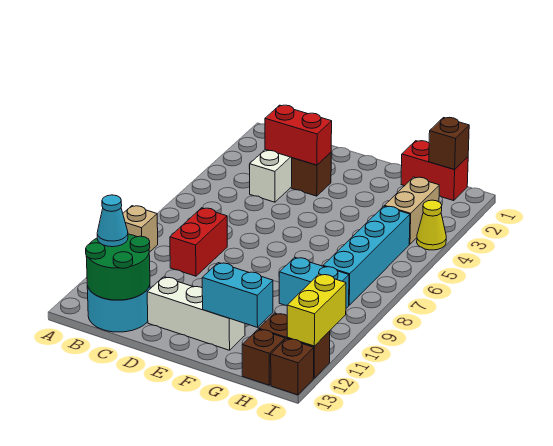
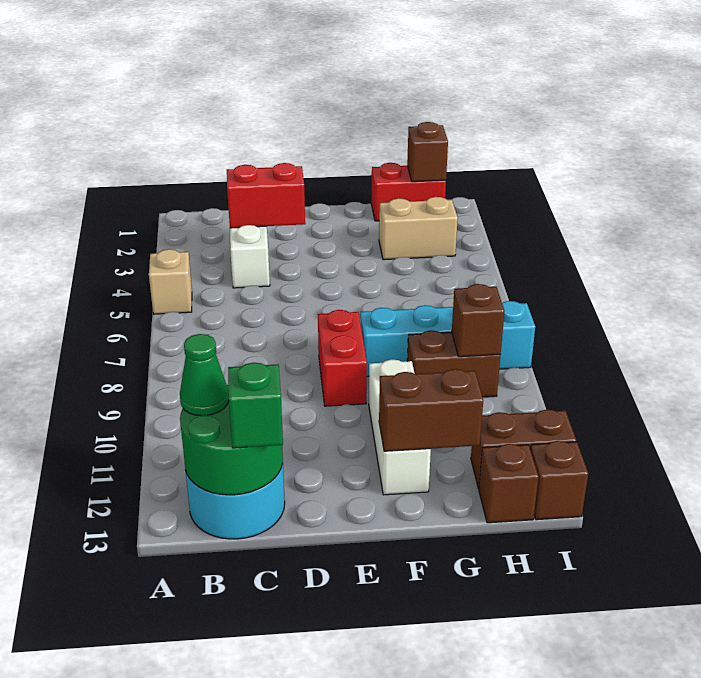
tan 1x1 brick [123,206,158,252] -> tan 1x1 brick moved to [149,249,192,314]
cyan 1x1 cone [97,195,128,247] -> green 1x1 cone [180,334,229,416]
red 1x2 brick [170,208,227,276] -> red 1x2 brick moved to [318,310,367,406]
none -> green 1x1 brick [228,362,283,448]
brown 1x1 brick [291,153,331,196] -> brown 1x1 brick moved to [452,284,504,357]
white 1x3 brick [147,277,245,350] -> white 1x3 brick turned to [369,359,431,495]
cyan 1x2 brick [202,263,273,327] -> brown 1x2 brick [379,369,483,451]
cyan 1x2 brick [279,257,349,308] -> brown 1x2 brick [407,330,501,397]
tan 1x2 brick [385,177,439,244] -> tan 1x2 brick turned to [379,197,458,260]
cyan 1x4 brick [323,206,410,305] -> cyan 1x4 brick turned to [360,301,535,377]
yellow 1x1 cone [417,200,446,250] -> none
yellow 1x2 brick [287,274,346,346] -> none

